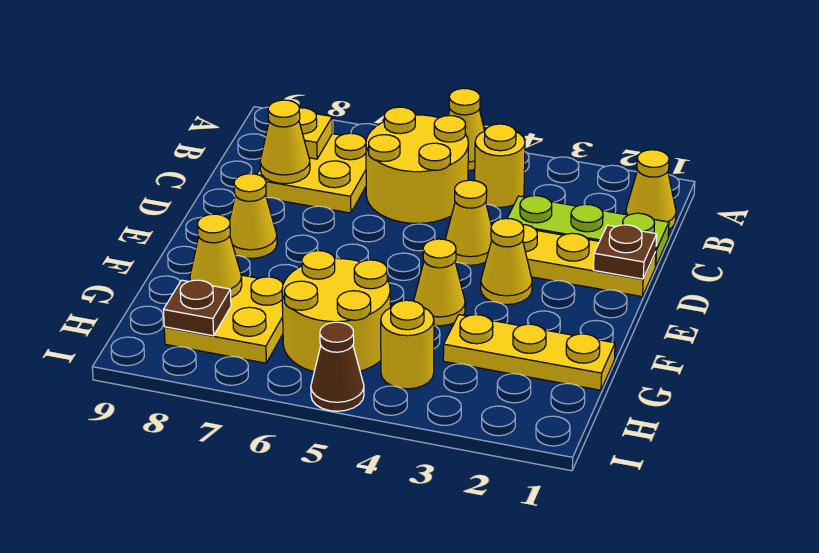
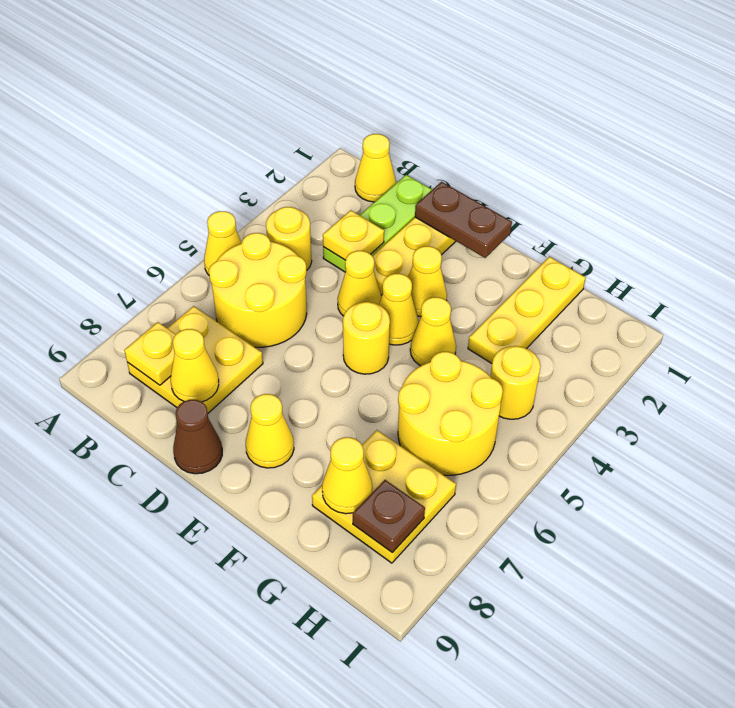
none -> yellow 1x1 plate [323,210,384,260]
brown 1x1 plate [594,225,657,279] -> brown 1x2 plate [415,182,512,258]
none -> yellow 1x1 cone [379,274,418,345]
none -> yellow 1x1 round brick [343,302,390,374]
brown 1x1 cone [311,322,364,411] -> brown 1x1 cone moved to [173,400,222,474]

